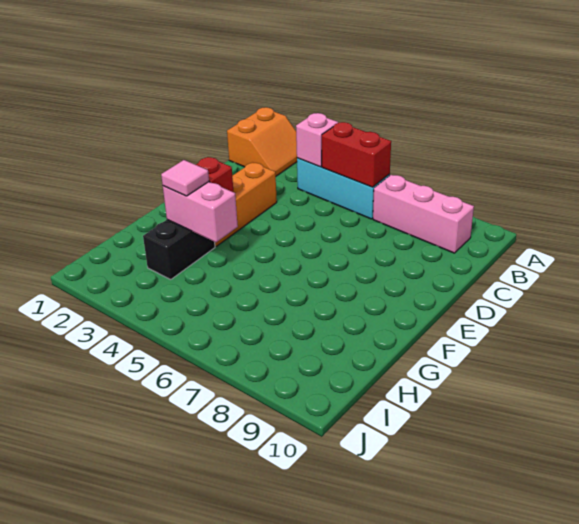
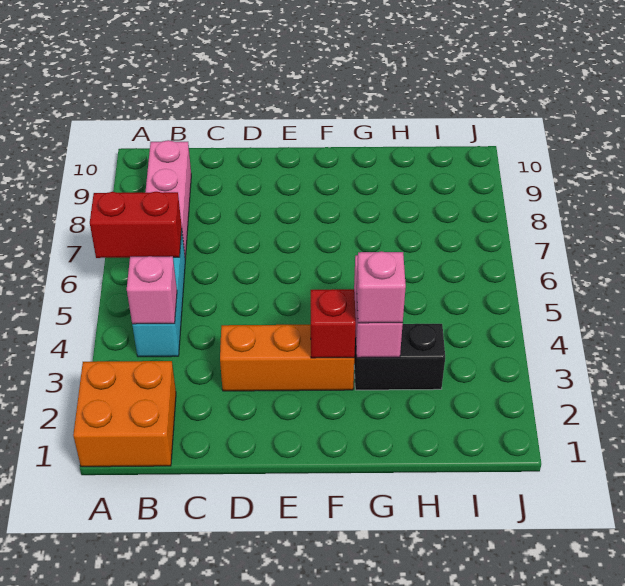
orange 2x2 slope [227,107,297,176] -> orange 2x2 brick [73,361,176,467]
red 1x2 brick [322,122,391,187] -> red 1x2 brick turned to [90,192,182,258]
pink 1x1 tile [161,160,209,196] -> pink 1x1 brick [357,251,406,323]

